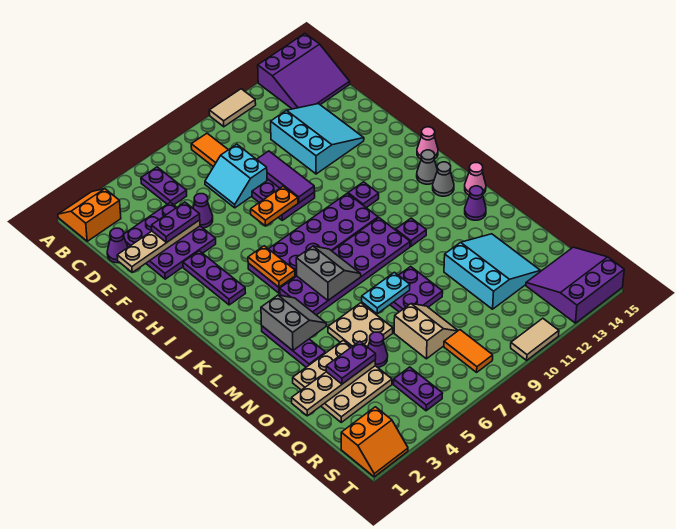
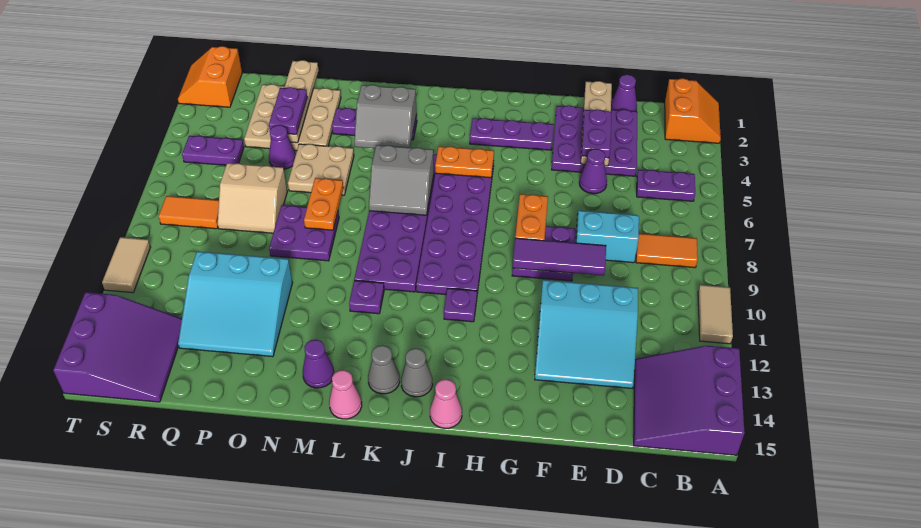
cyan 1x2 plate [362,272,410,314] -> orange 1x2 plate [304,178,343,230]

